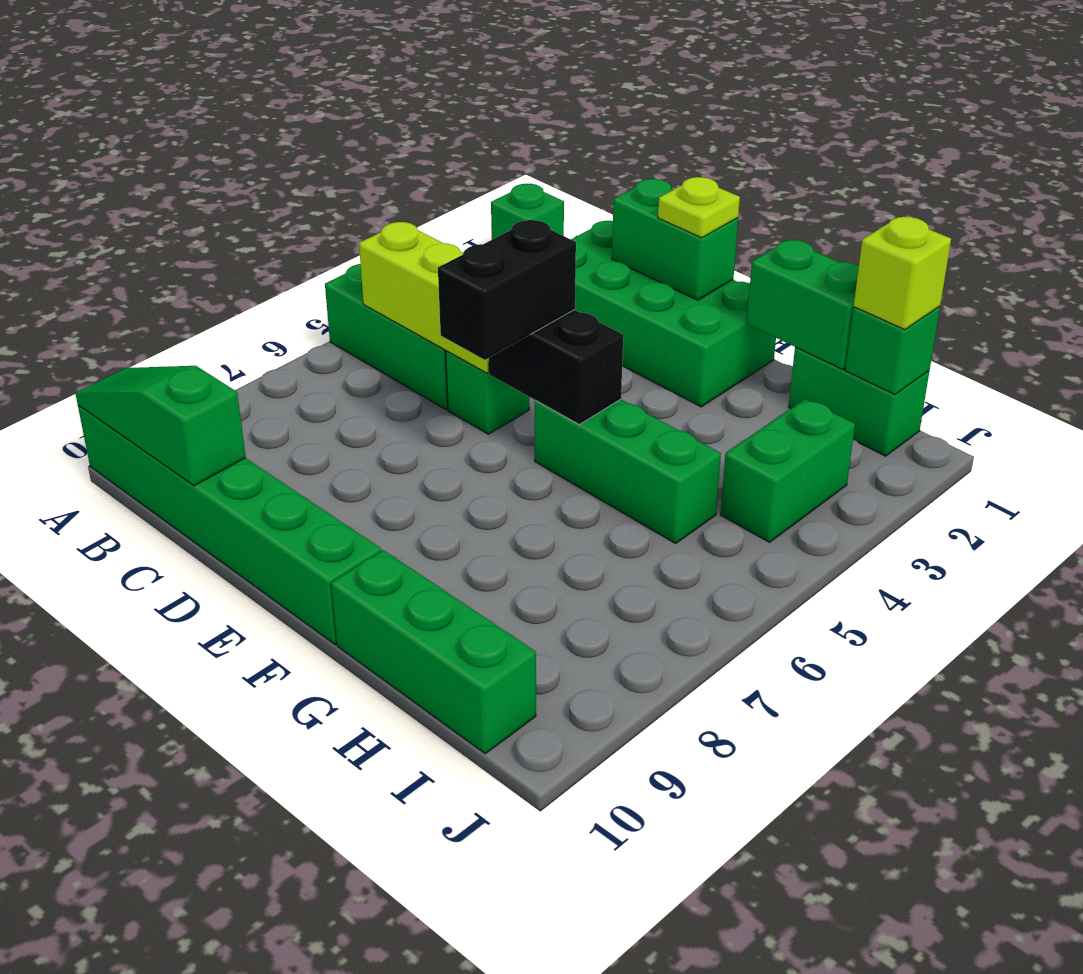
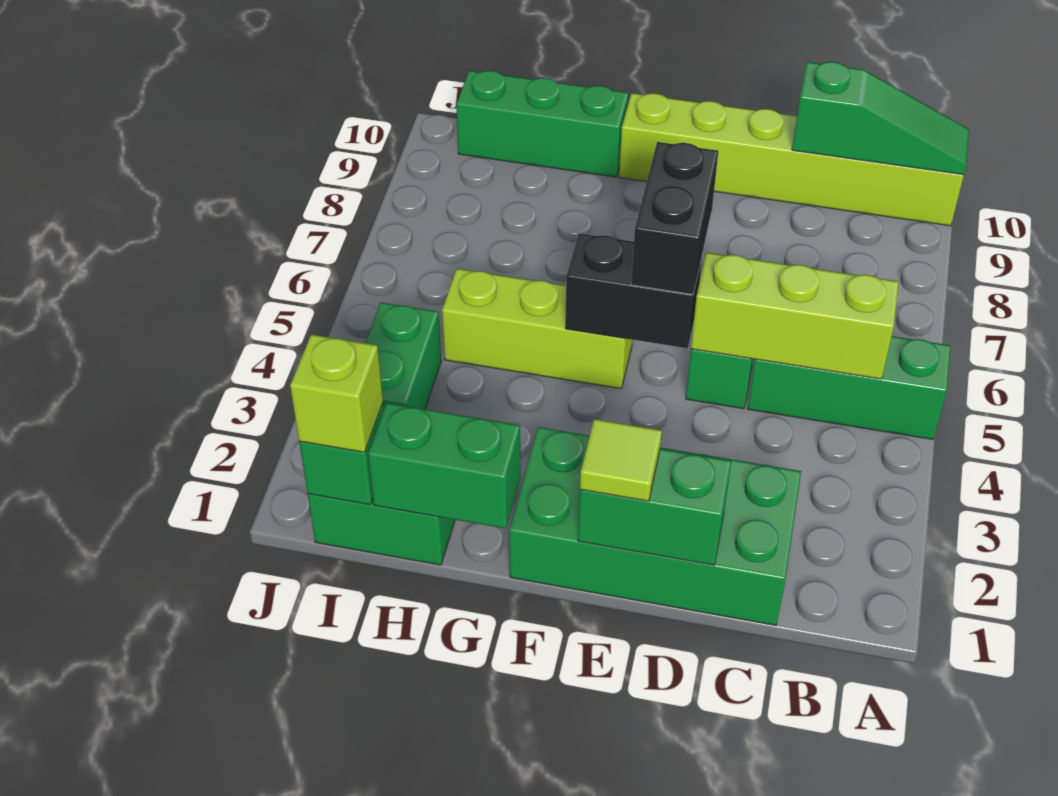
green 1x1 brick [491,184,564,240] -> none
green 1x6 brick [78,405,381,644] -> lime 1x6 brick [619,93,964,226]
lime 1x1 plate [658,177,740,238] -> lime 1x1 tile [580,419,662,501]
green 1x3 brick [535,399,721,543] -> lime 1x3 brick [442,269,632,389]

